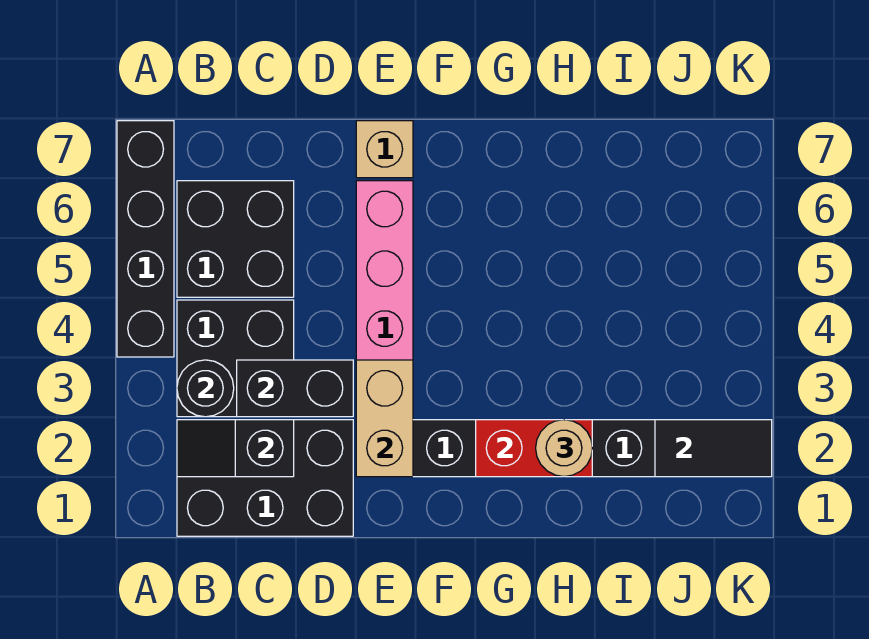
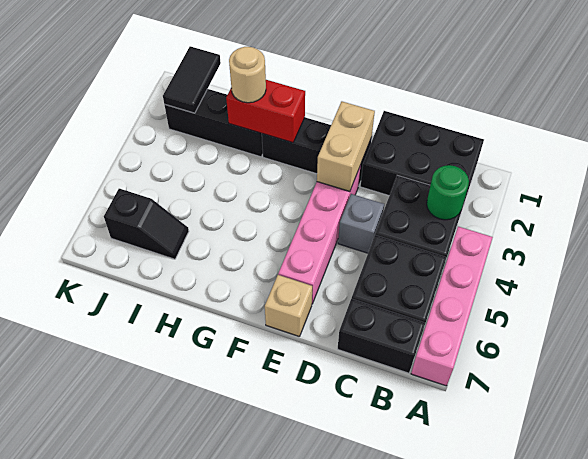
black 1x4 brick [117,121,174,357] -> pink 1x4 brick [411,227,493,386]
black 1x2 slope [177,420,294,477] -> black 1x2 slope moved to [104,189,189,259]
black 1x1 round brick [177,360,234,417] -> green 1x1 round brick [427,165,469,220]
black 1x2 brick [237,360,353,417] -> black 1x2 brick moved to [338,299,425,373]
none -> grey 1x1 brick [338,194,384,253]
black 1x2 tile [655,420,772,477] -> black 1x2 tile turned to [163,46,221,113]

